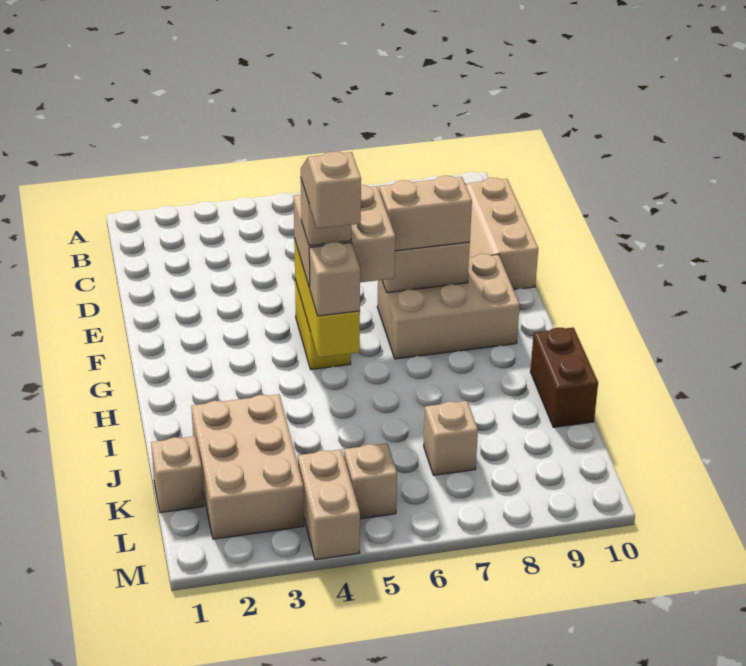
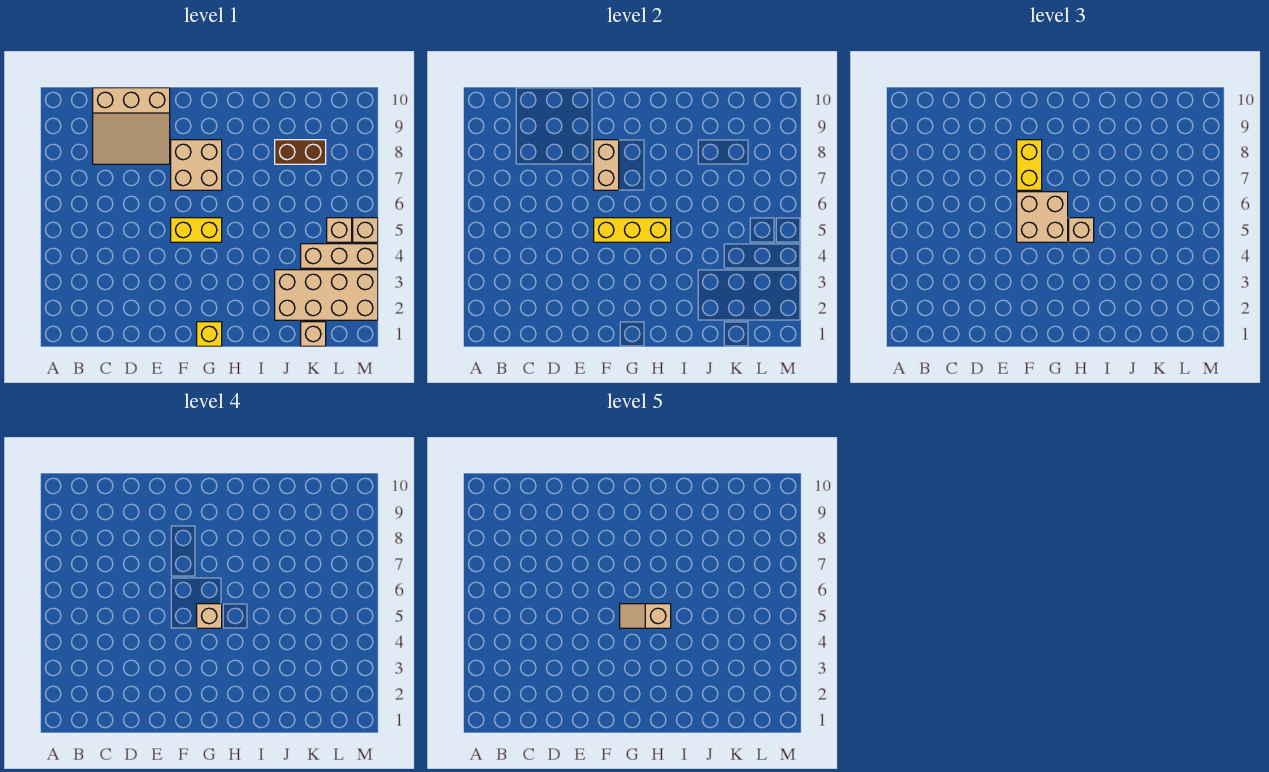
tan 2x3 brick [377,254,520,359] -> tan 2x2 brick [171,140,222,190]
tan 1x2 brick [379,176,472,251] -> yellow 1x2 brick [1017,140,1042,190]
none -> yellow 1x1 brick [197,322,222,346]
brown 1x2 brick [530,327,598,427] -> brown 1x2 brick moved to [275,140,326,164]
tan 2x3 brick [191,394,304,539] -> tan 2x4 brick [275,270,378,320]
tan 1x1 brick [424,401,478,475] -> tan 1x1 brick moved to [353,218,378,242]
tan 1x2 brick [298,449,360,560] -> tan 1x3 brick [301,244,378,268]

